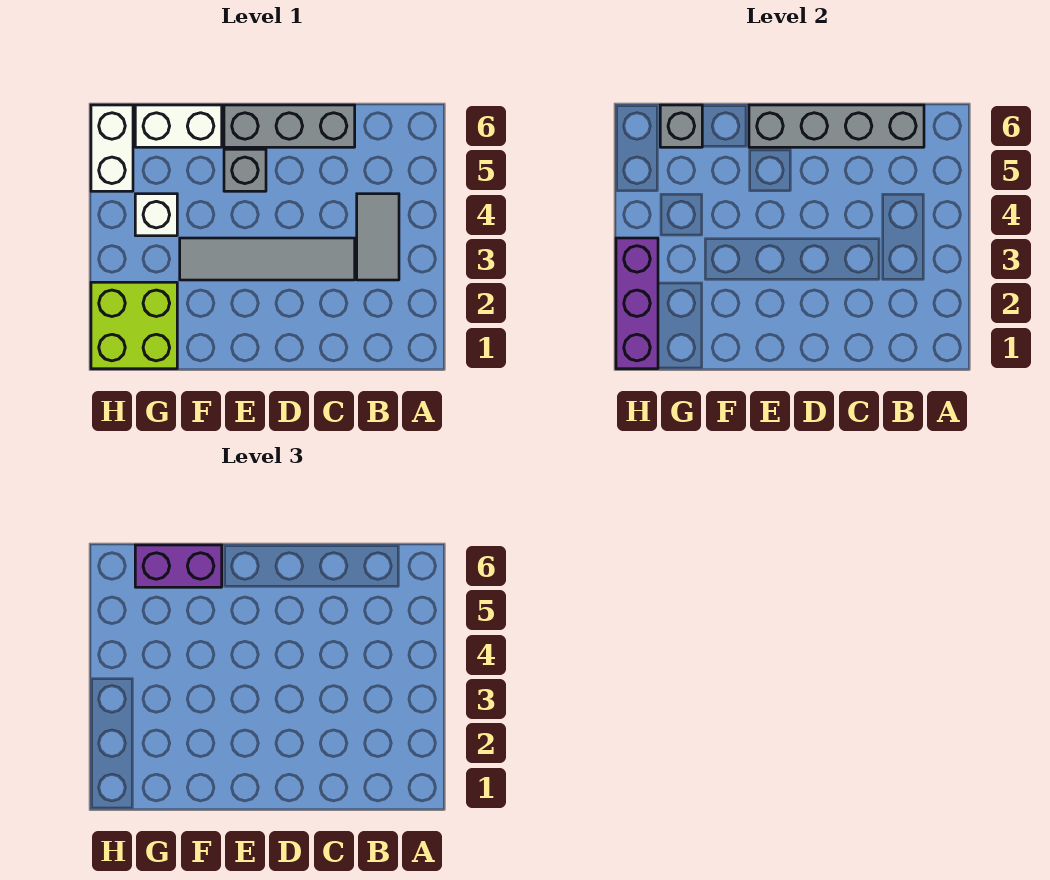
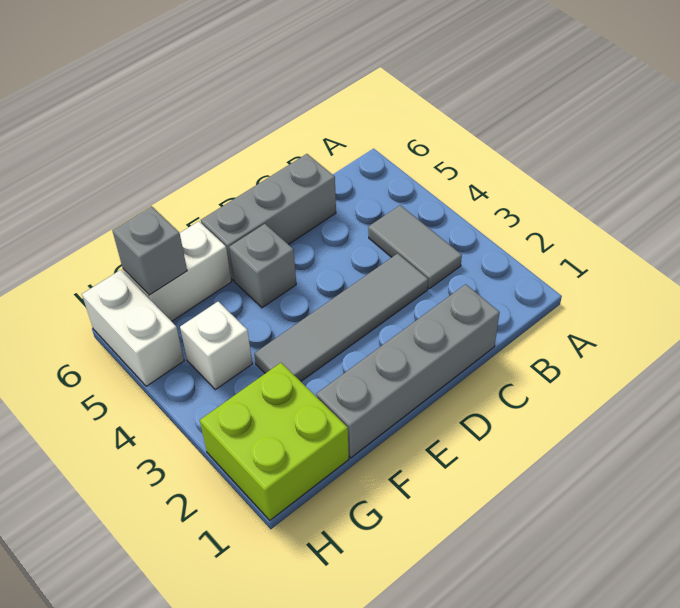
grey 1x4 brick [749,105,924,147] -> grey 1x4 brick moved to [316,284,500,458]
purple 1x2 brick [135,545,222,587] -> none
purple 1x3 brick [616,238,658,369] -> none

